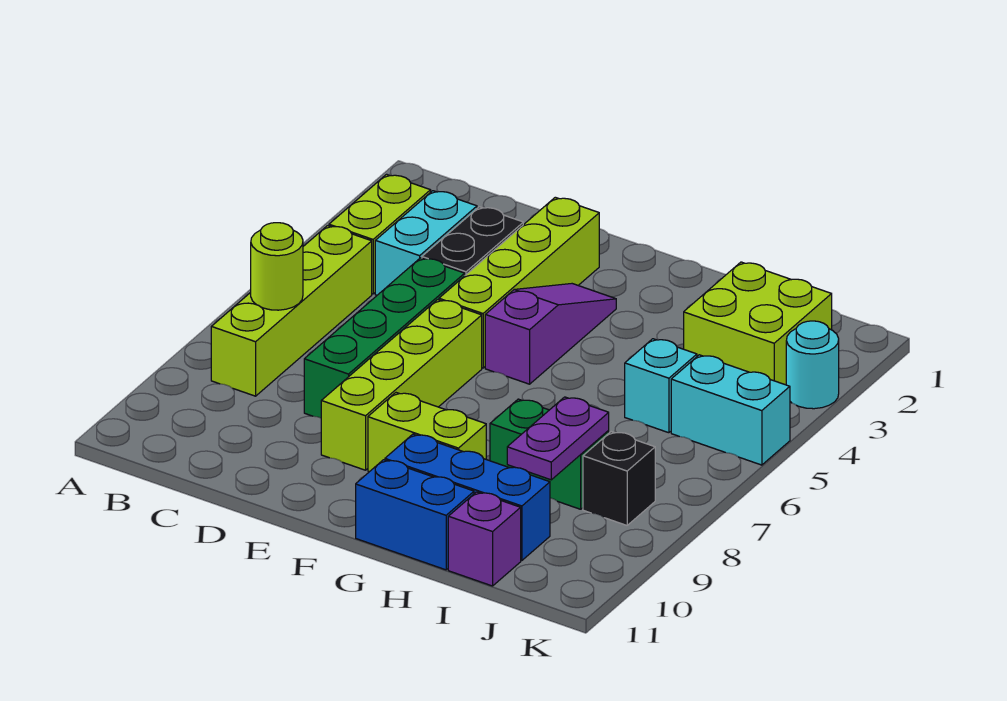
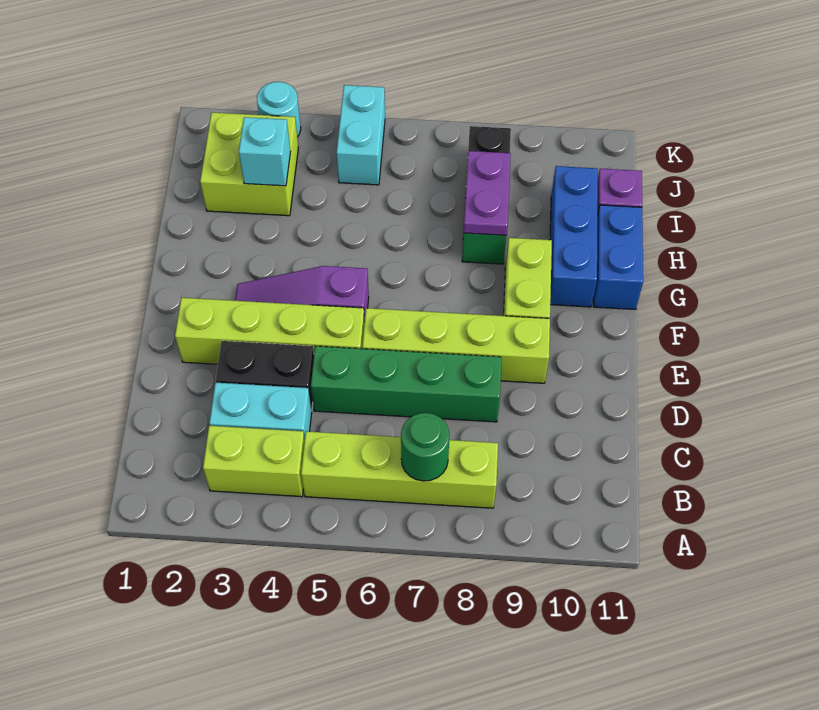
lime 1x1 round brick [251,223,303,310] -> green 1x1 round brick [401,413,449,481]
cyan 1x1 brick [625,339,697,433] -> cyan 1x1 brick moved to [239,117,291,186]
purple 1x2 plate [507,397,609,480] -> purple 1x2 plate turned to [464,151,511,235]

